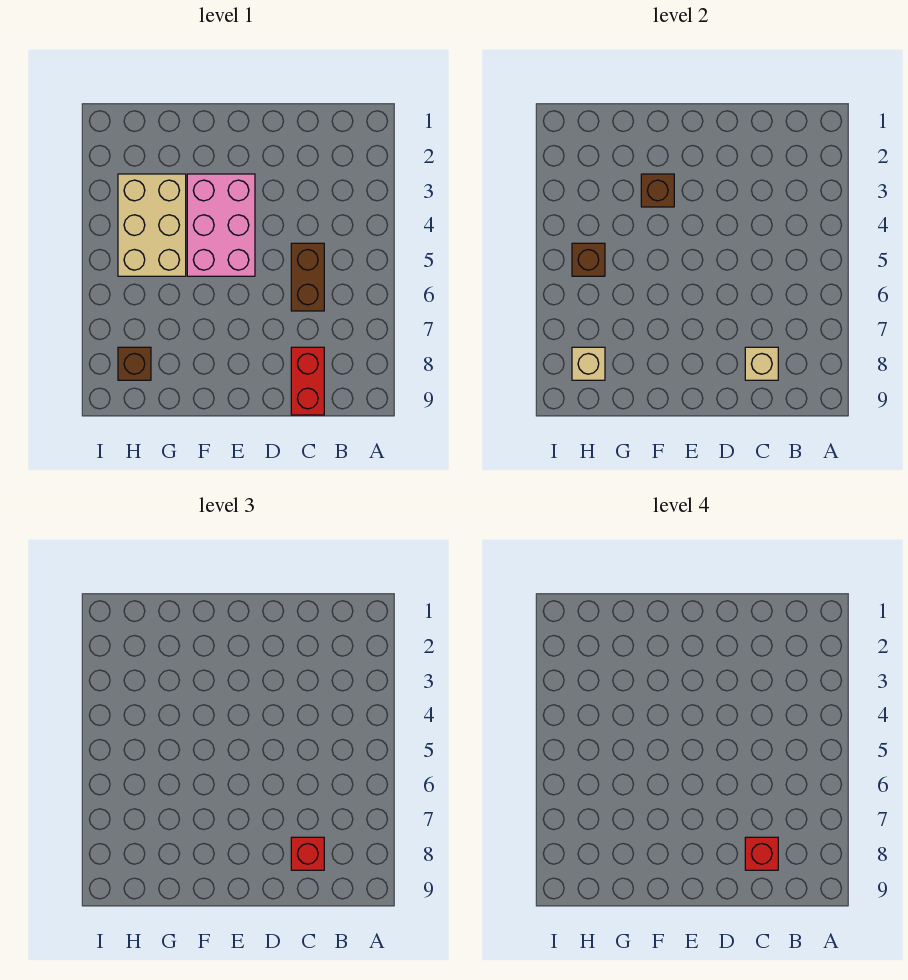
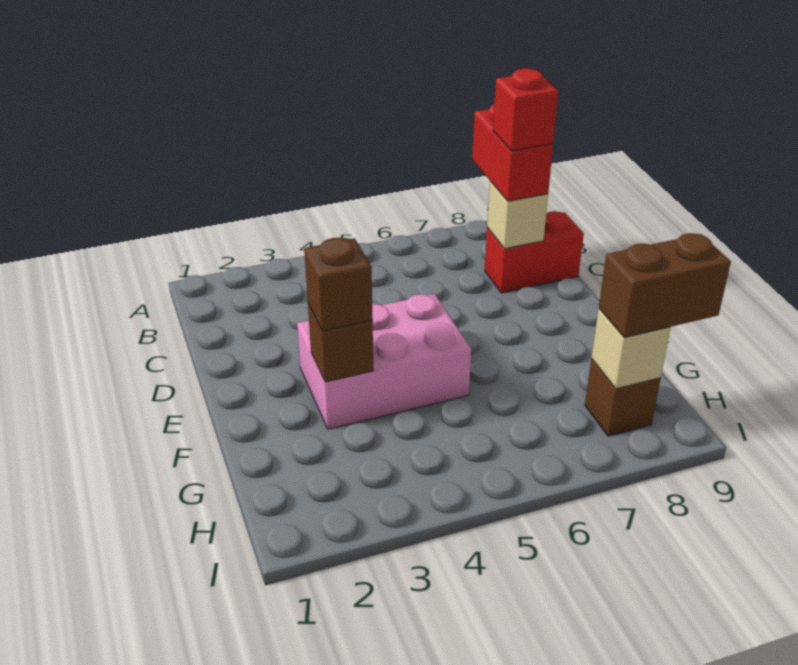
brown 1x2 brick [291,243,324,311] -> brown 1x2 brick moved to [599,233,731,338]
red 1x1 brick [291,837,324,870] -> red 1x2 brick [472,104,553,201]
tan 2x3 brick [118,174,186,276] -> none
brown 1x1 brick [572,243,605,276] -> brown 1x1 brick moved to [304,238,373,331]

